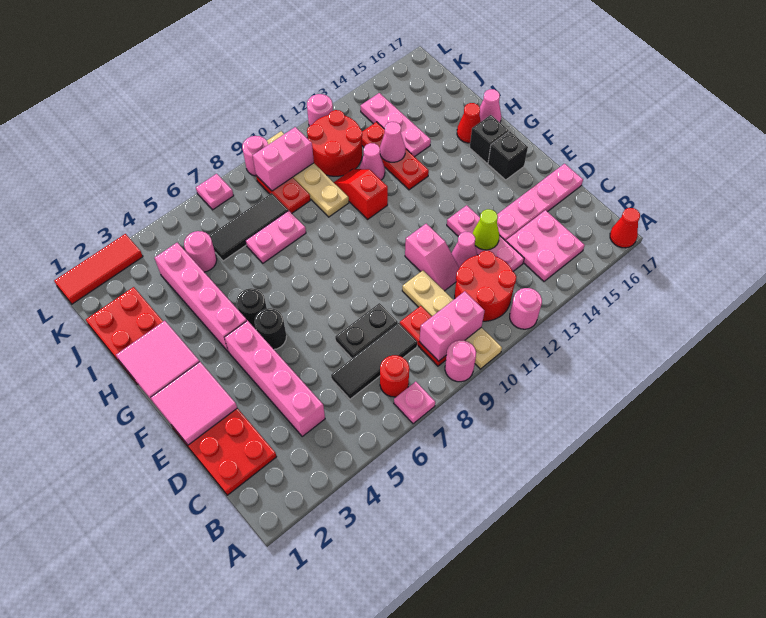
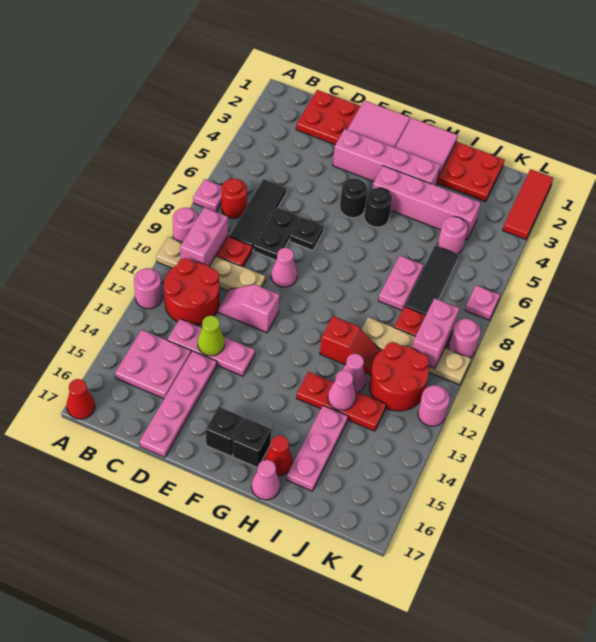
pink 1x4 brick [224,321,325,436] -> pink 1x4 brick moved to [333,129,440,185]
pink 1x1 cone [452,232,477,268] -> pink 1x1 cone moved to [271,248,297,287]
none -> black 1x1 plate [290,217,324,250]
pink 1x3 plate [360,93,431,157] -> pink 1x3 plate turned to [287,406,348,491]

